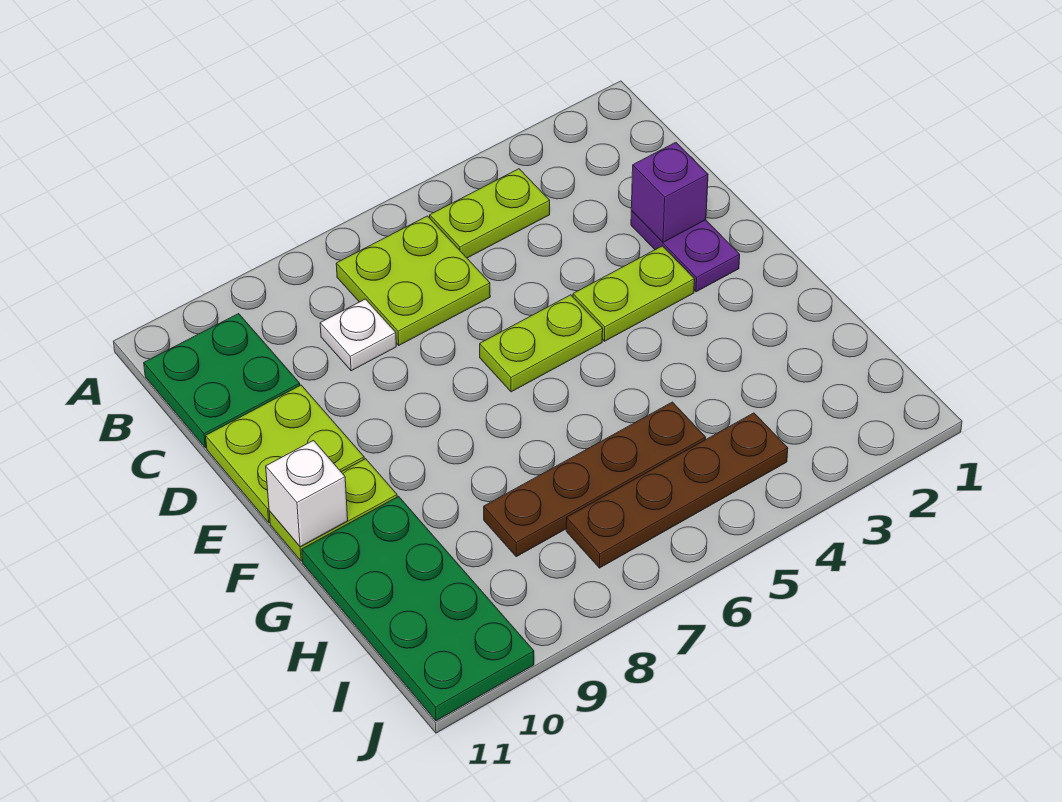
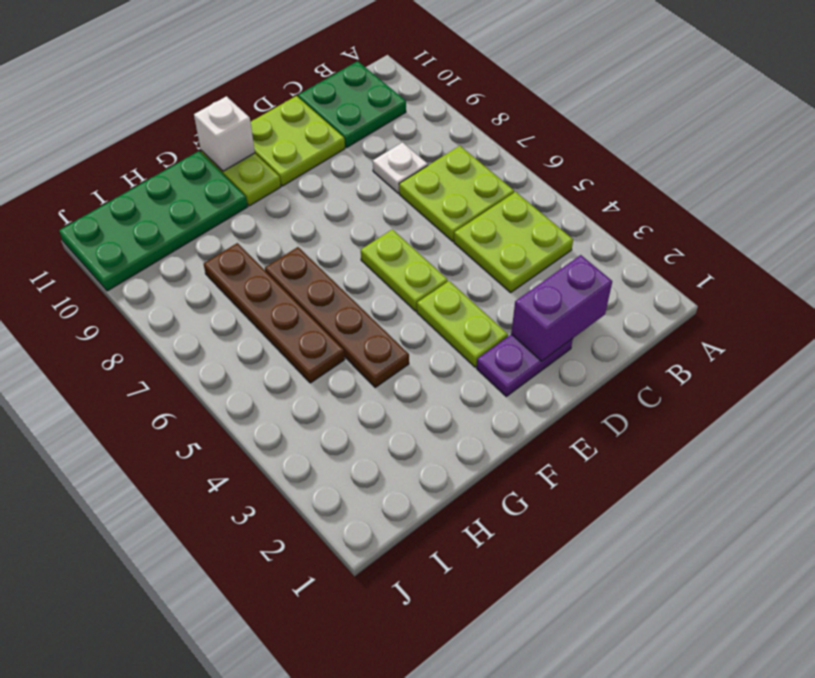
lime 1x2 plate [430,169,550,258] -> lime 2x2 plate [454,192,573,292]
purple 1x1 brick [631,142,708,242] -> purple 1x2 brick [511,255,612,361]
brown 1x4 plate [566,413,788,568] -> brown 1x4 plate moved to [265,247,409,387]

